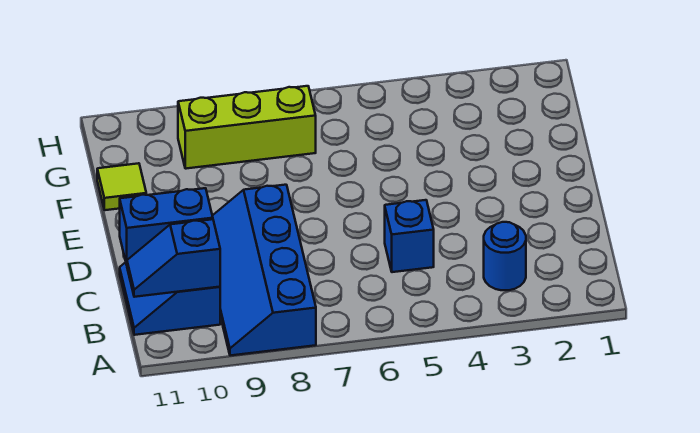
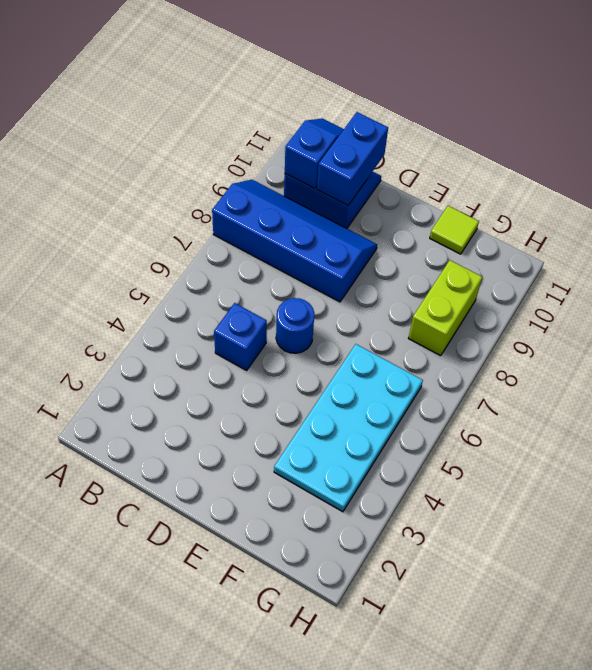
blue 1x1 round brick [484,222,526,290] -> blue 1x1 round brick moved to [276,298,314,353]
none -> cyan 2x4 plate [274,344,423,512]
lime 1x3 brick [178,86,316,169] -> lime 1x2 brick [408,260,482,356]

